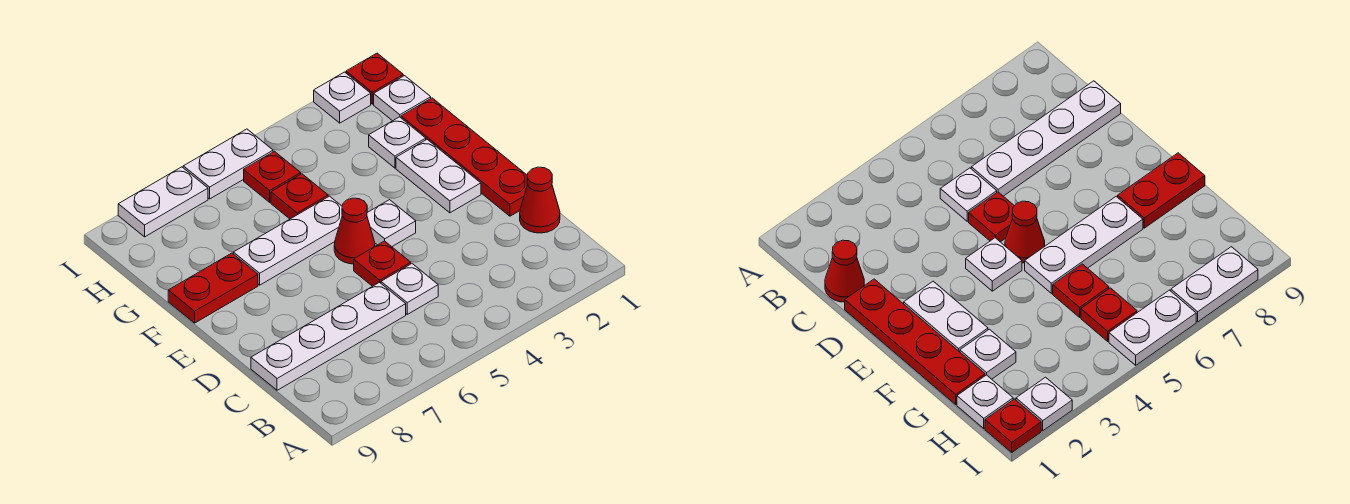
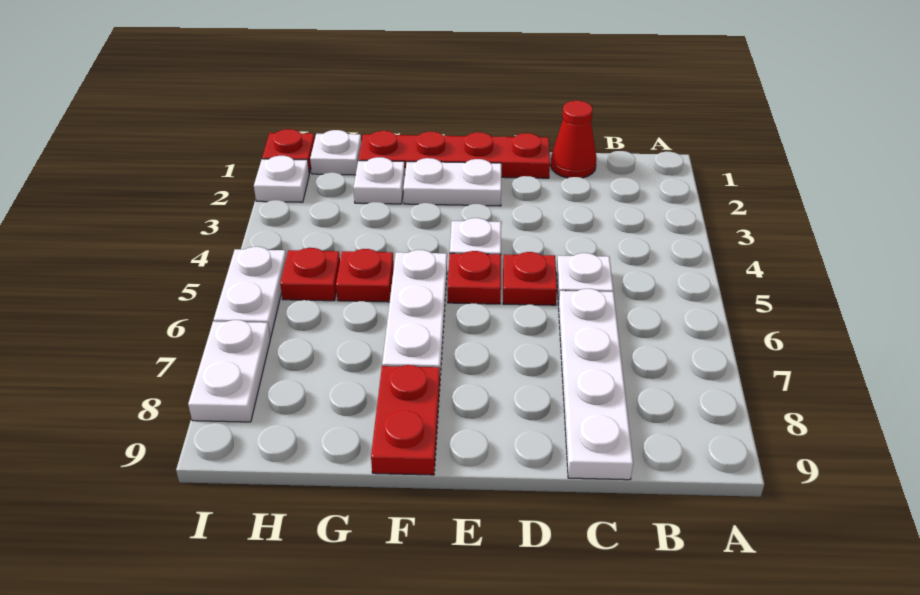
red 1x1 cone [334,198,375,264] -> red 1x1 plate [448,251,501,304]

